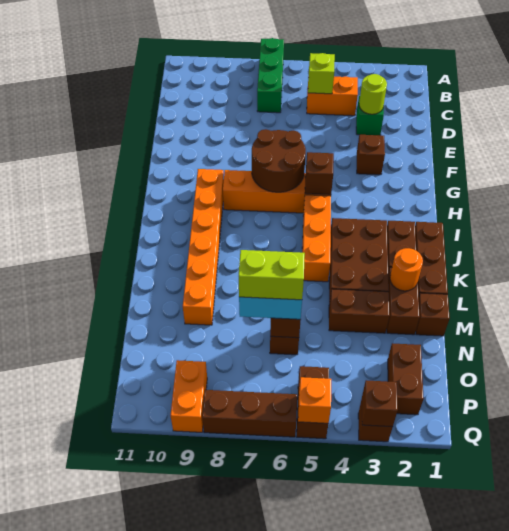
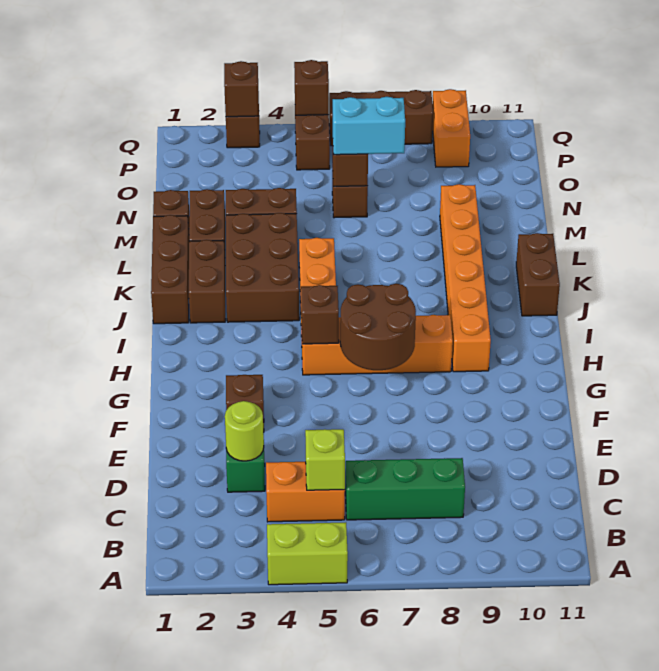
green 1x3 brick [257,38,284,113] -> green 1x3 brick turned to [345,458,465,520]
orange 1x1 round brick [390,248,423,291] -> none
lime 1x2 brick [239,250,305,300] -> lime 1x2 brick moved to [267,522,348,585]
brown 1x2 brick [388,343,424,415] -> brown 1x2 brick moved to [516,233,560,316]
orange 1x1 brick [298,377,331,423] -> brown 1x1 brick [294,60,329,115]

